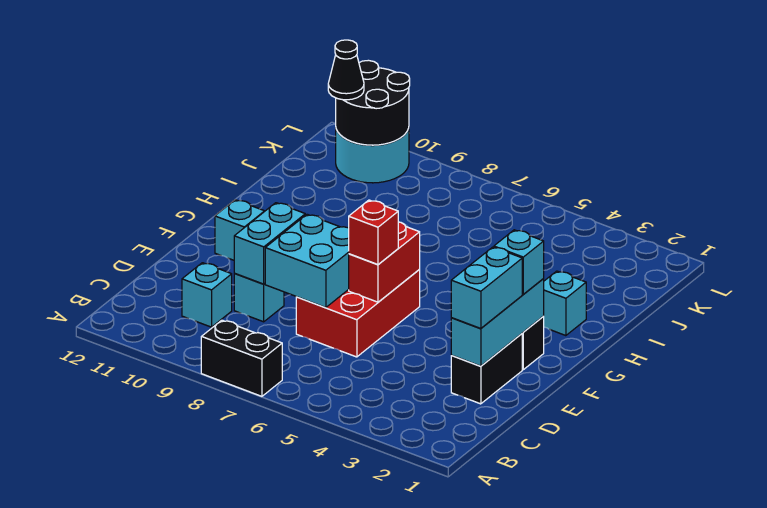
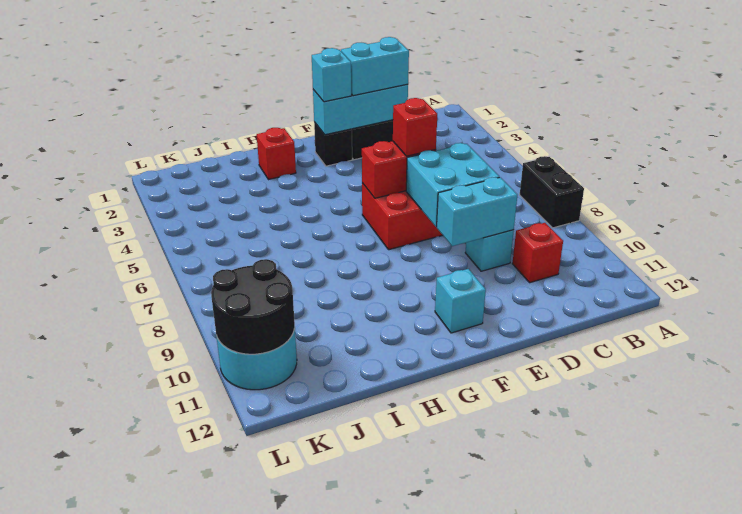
cyan 1x1 brick [182,263,232,327] -> red 1x1 brick [512,223,563,283]
cyan 1x1 brick [543,271,586,336] -> red 1x1 brick [257,128,296,180]
black 1x1 cone [328,40,364,100] -> none

